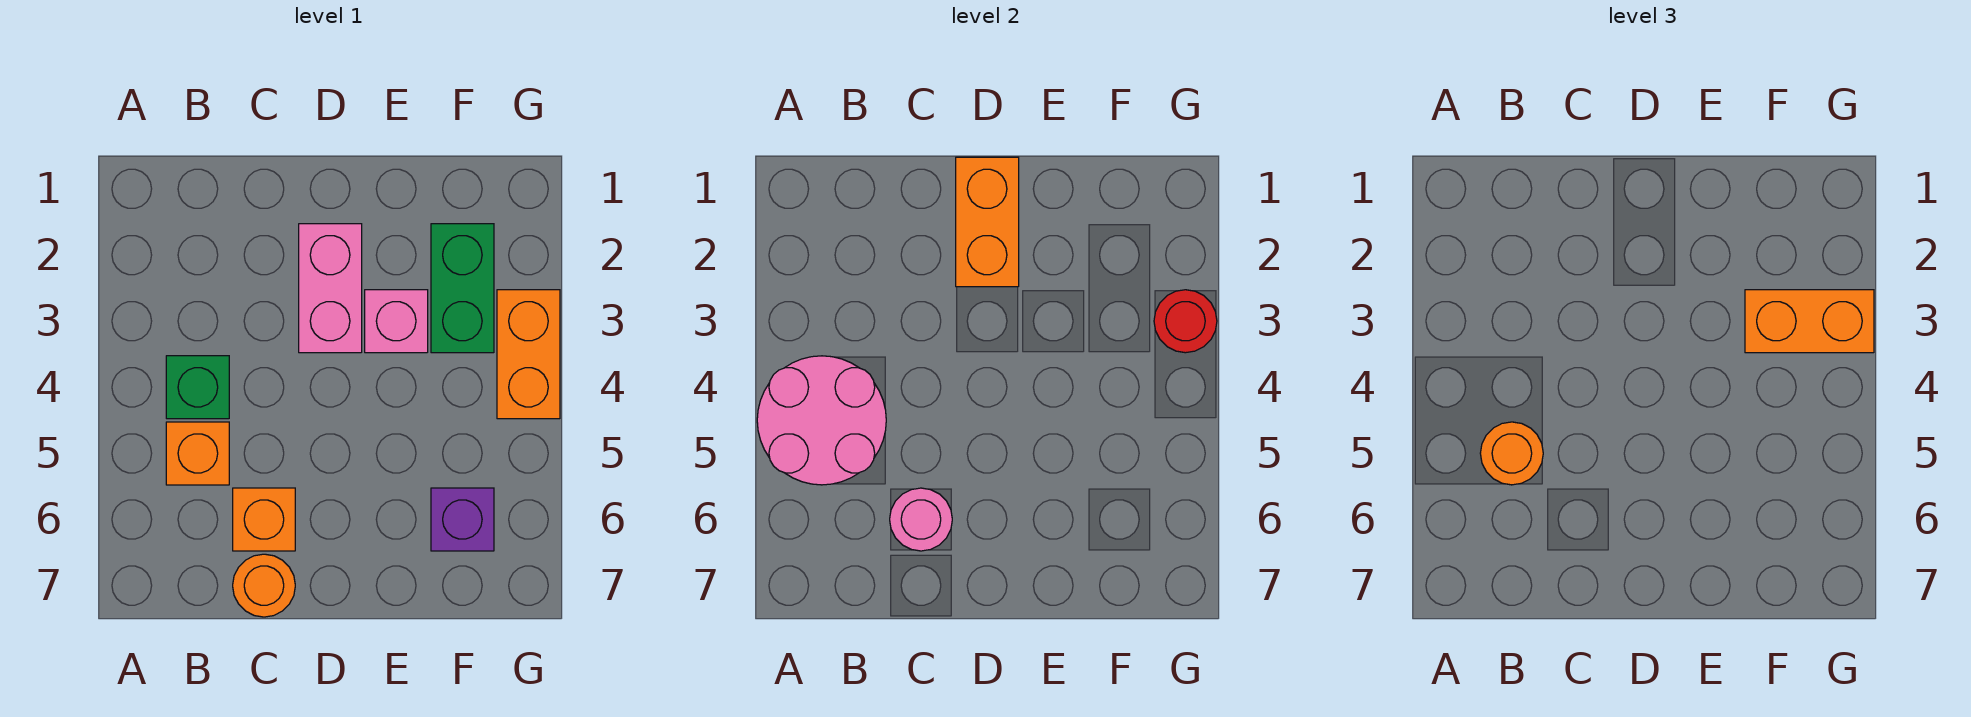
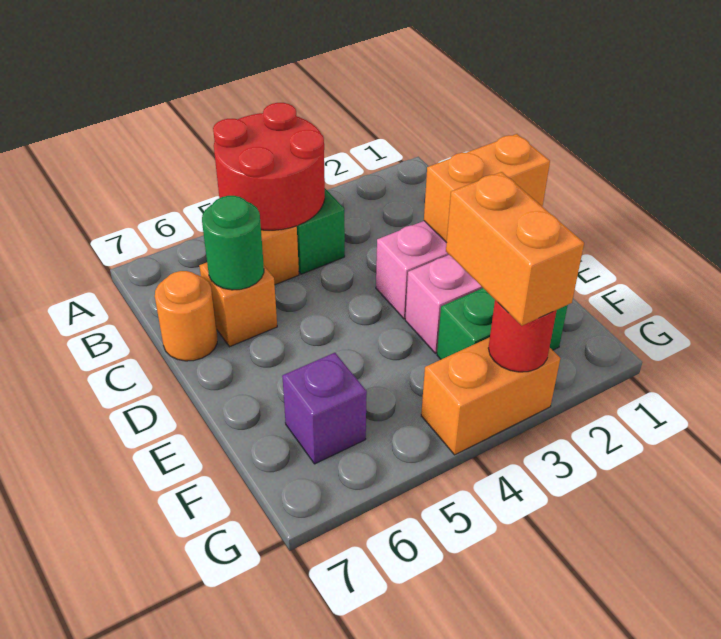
pink 2x2 round brick [757,356,886,485] -> red 2x2 round brick [213,103,325,230]
orange 1x1 round brick [1480,422,1543,485] -> none
pink 1x1 round brick [890,488,952,551] -> green 1x1 round brick [202,196,264,290]

